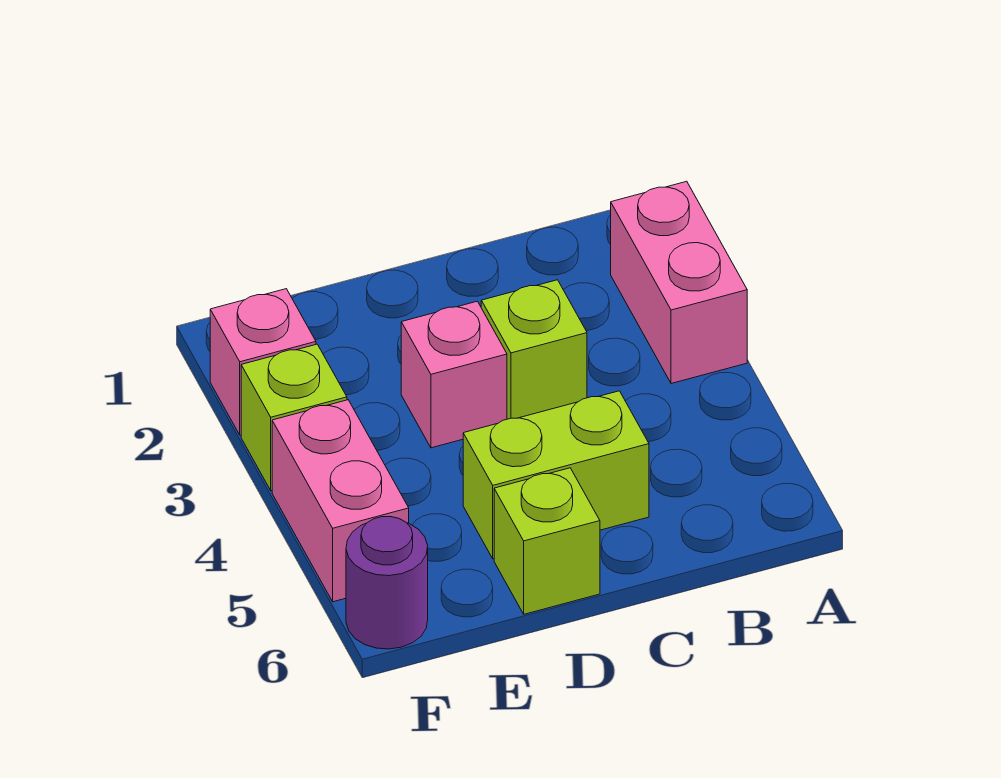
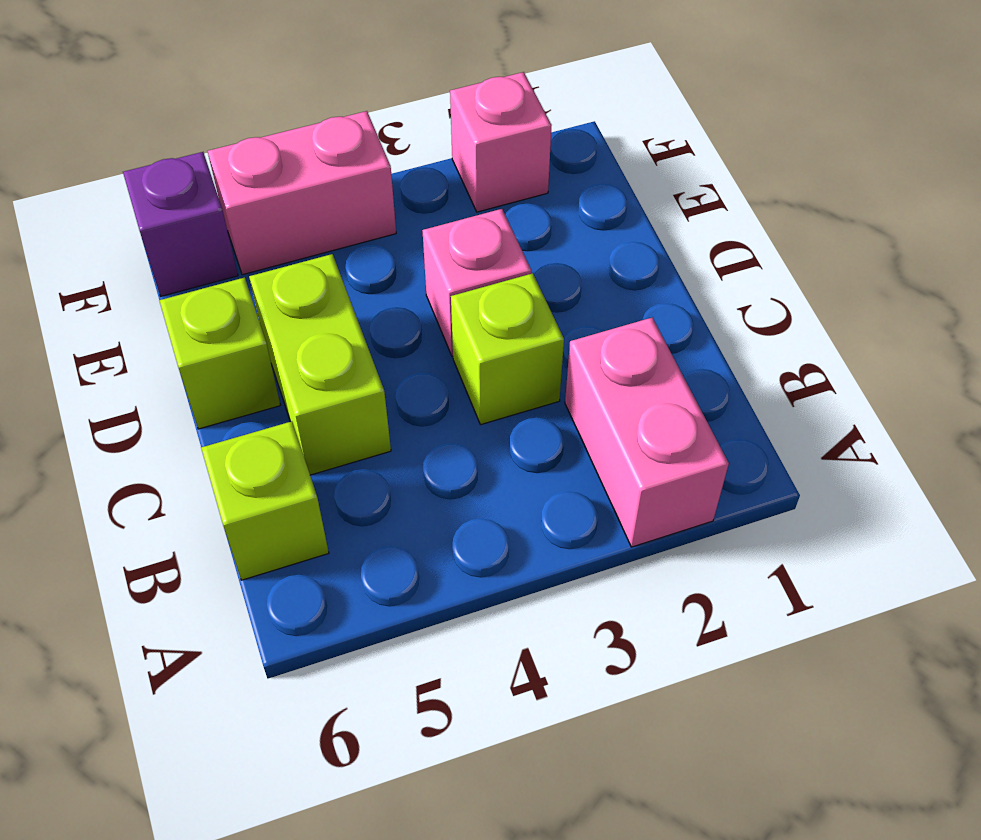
pink 1x2 brick [611,181,747,384] -> pink 1x2 brick turned to [565,318,729,547]
lime 1x1 brick [241,344,347,491] -> lime 1x1 brick moved to [201,421,329,580]
purple 1x1 round brick [346,517,428,649] -> purple 1x1 brick [123,152,238,296]

